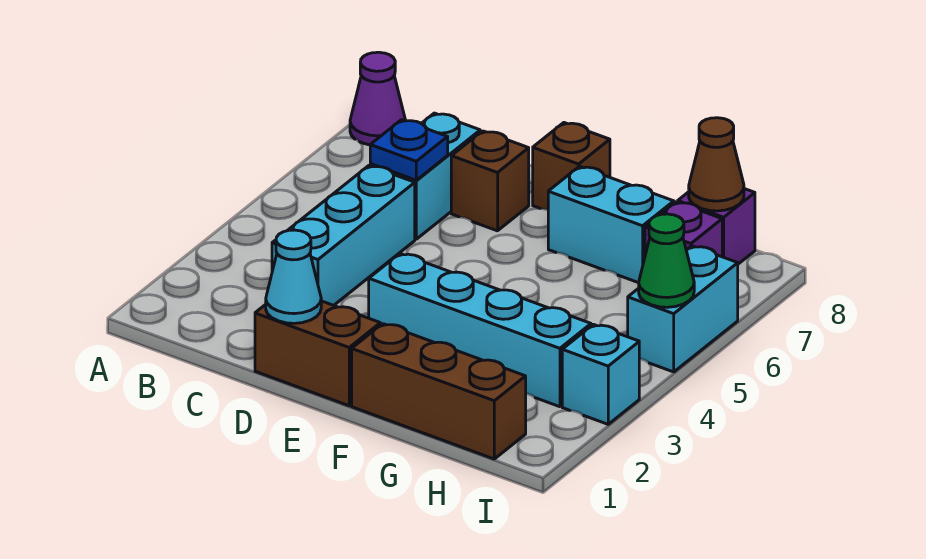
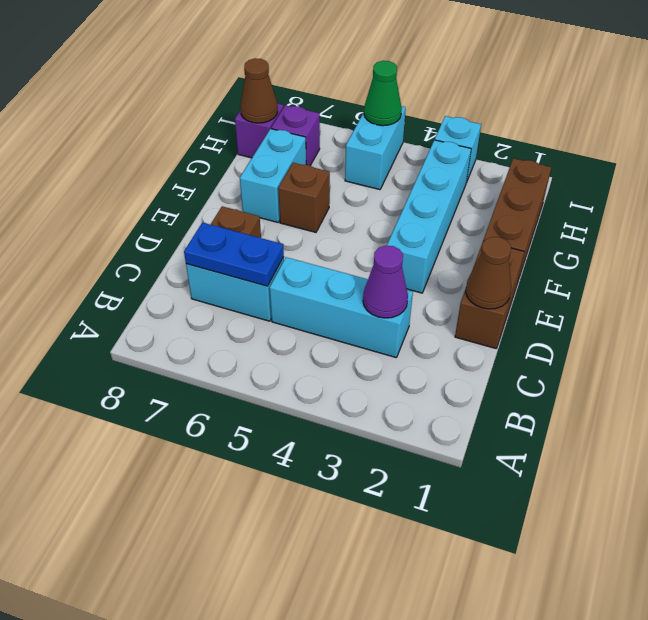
purple 1x1 cone [350,52,406,145] -> purple 1x1 cone moved to [363,246,408,318]
blue 1x1 plate [370,120,448,180] -> blue 1x2 plate [184,222,284,286]
cyan 1x1 cone [266,230,321,323] -> brown 1x1 cone [466,237,511,309]
brown 1x1 brick [533,123,610,210] -> brown 1x1 brick moved to [278,163,330,232]
cyan 1x2 brick [628,246,738,372] -> cyan 1x2 brick turned to [345,106,406,190]

